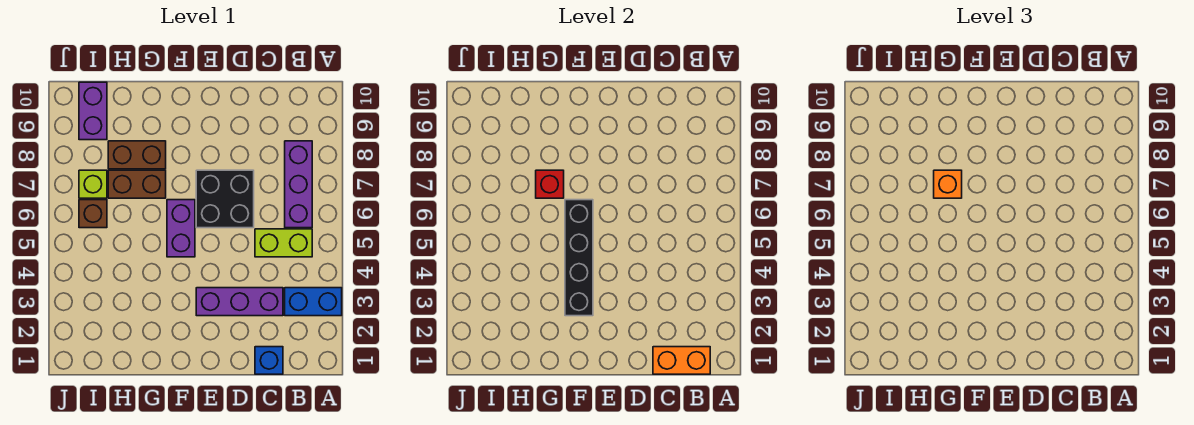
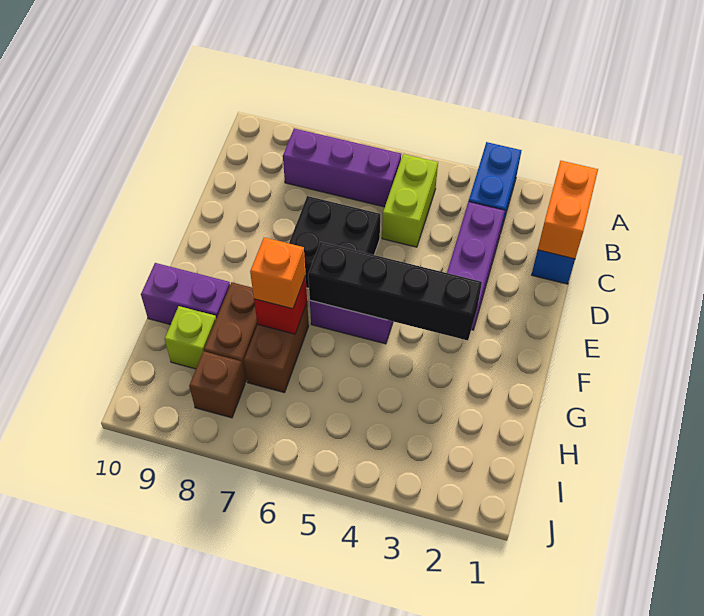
brown 1x1 brick [79,200,107,228] -> brown 1x1 brick moved to [189,351,245,418]
lime 1x1 brick [79,170,107,198] -> lime 1x1 brick moved to [165,306,216,369]
purple 1x2 brick [79,82,107,140] -> purple 1x2 brick moved to [141,263,230,325]

